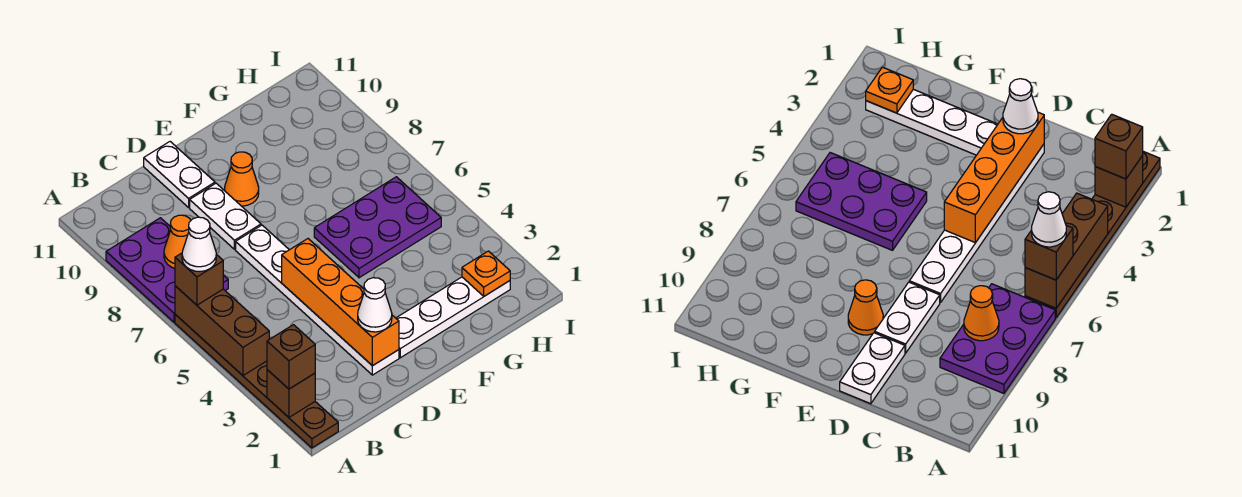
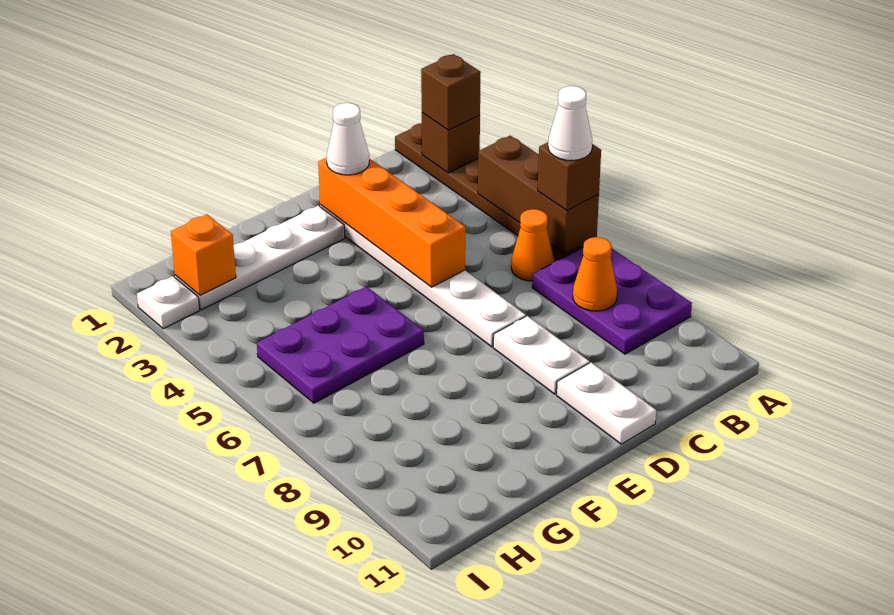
orange 1x1 cone [224,152,259,206] -> orange 1x1 cone moved to [511,209,554,281]
orange 1x1 plate [462,251,510,296] -> orange 1x1 brick [171,214,236,295]
none -> white 1x1 plate [137,276,200,329]

